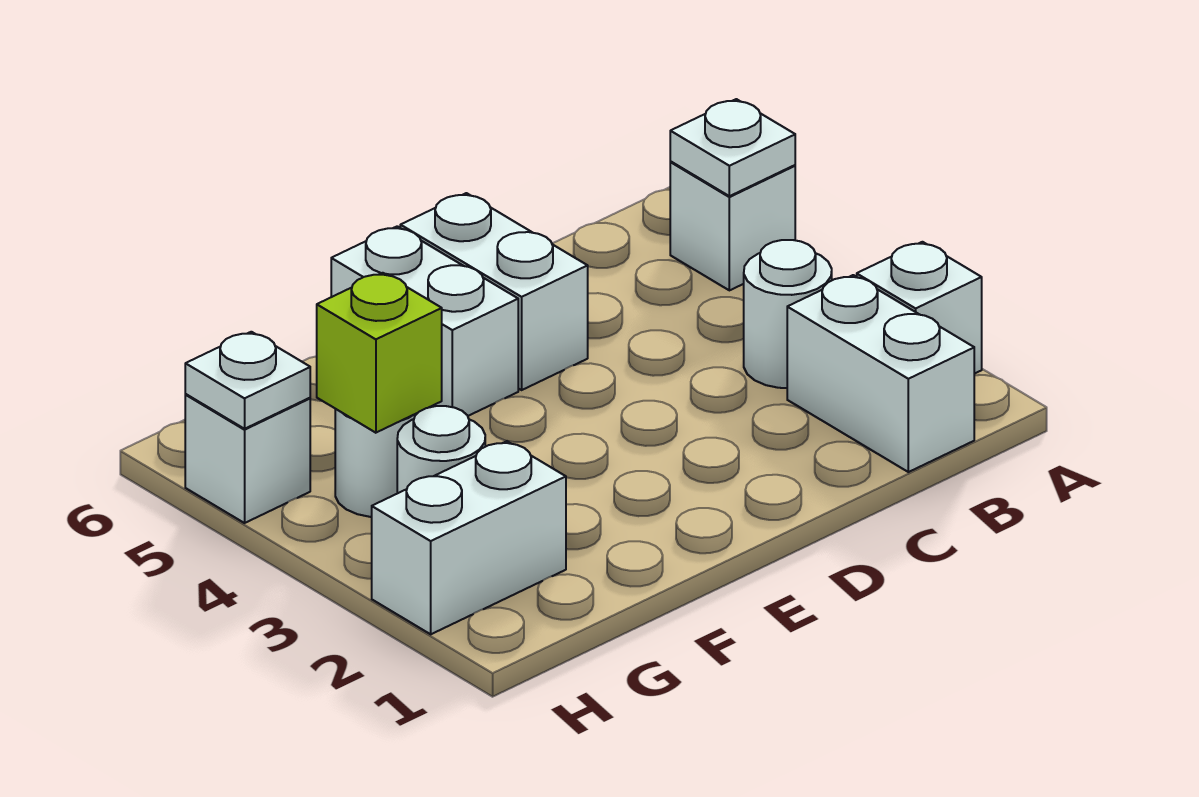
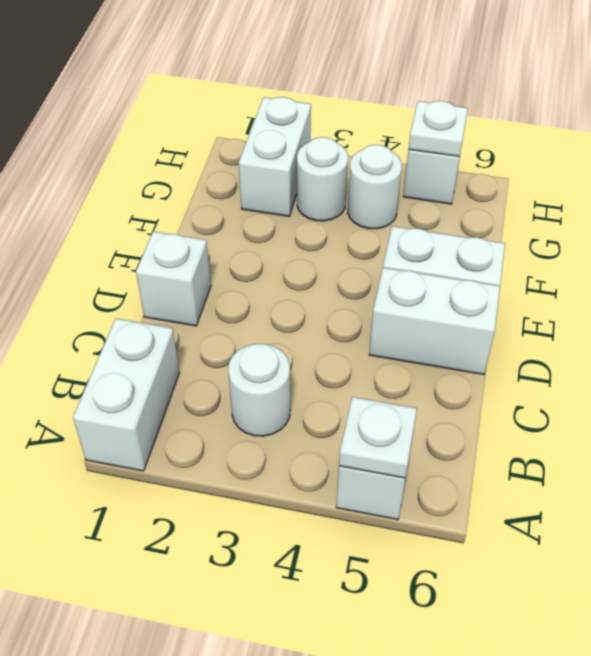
white 1x1 brick [857,242,982,374] -> white 1x1 brick moved to [136,232,211,326]
white 1x2 brick [787,275,974,472] -> white 1x2 brick turned to [73,318,179,471]
lime 1x1 brick [317,273,442,433] -> none

